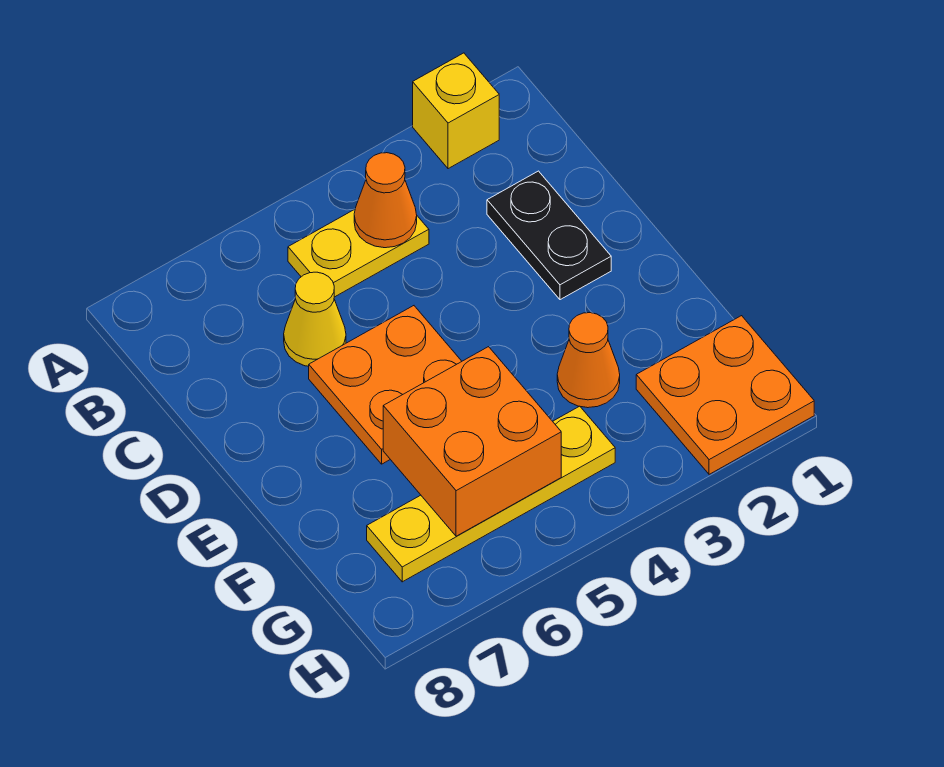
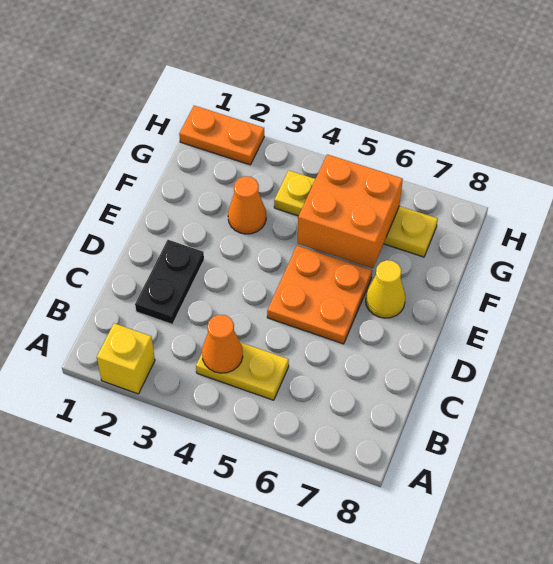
yellow 1x1 cone [284,272,346,366] -> yellow 1x1 cone moved to [366,260,405,318]
orange 2x2 plate [636,316,814,474] -> orange 1x2 plate [179,106,264,165]

